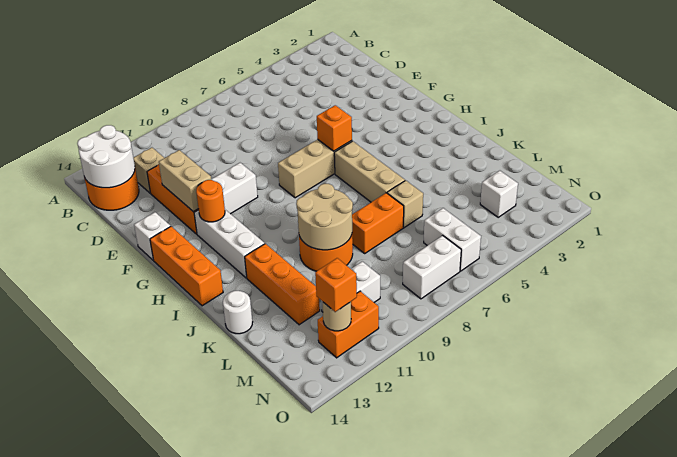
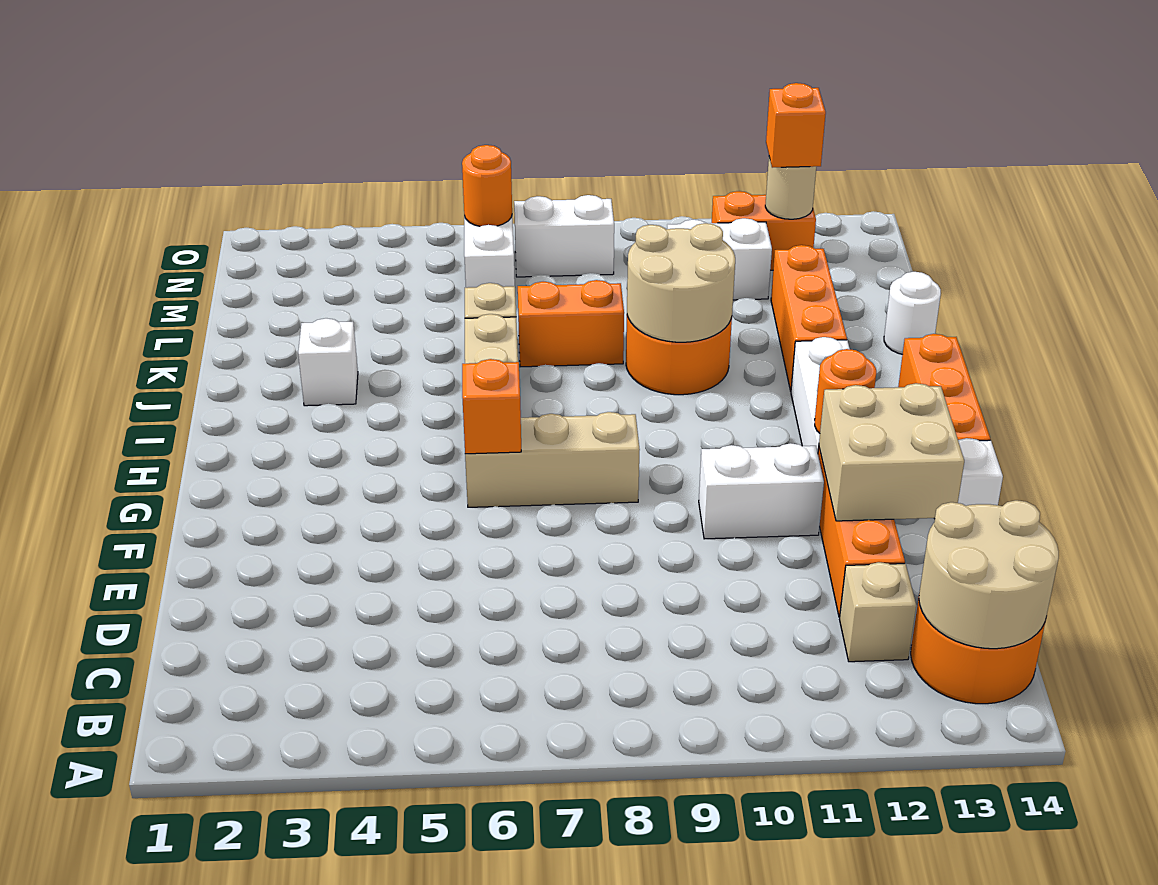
white 2x2 round brick [77,125,135,188] -> tan 2x2 round brick [919,500,1059,649]
tan 1x2 brick [159,150,211,212] -> tan 2x2 brick [819,383,964,521]
white 1x1 brick [480,171,518,217] -> white 1x1 brick moved to [298,318,358,406]
none -> orange 1x1 round brick [462,145,512,226]

